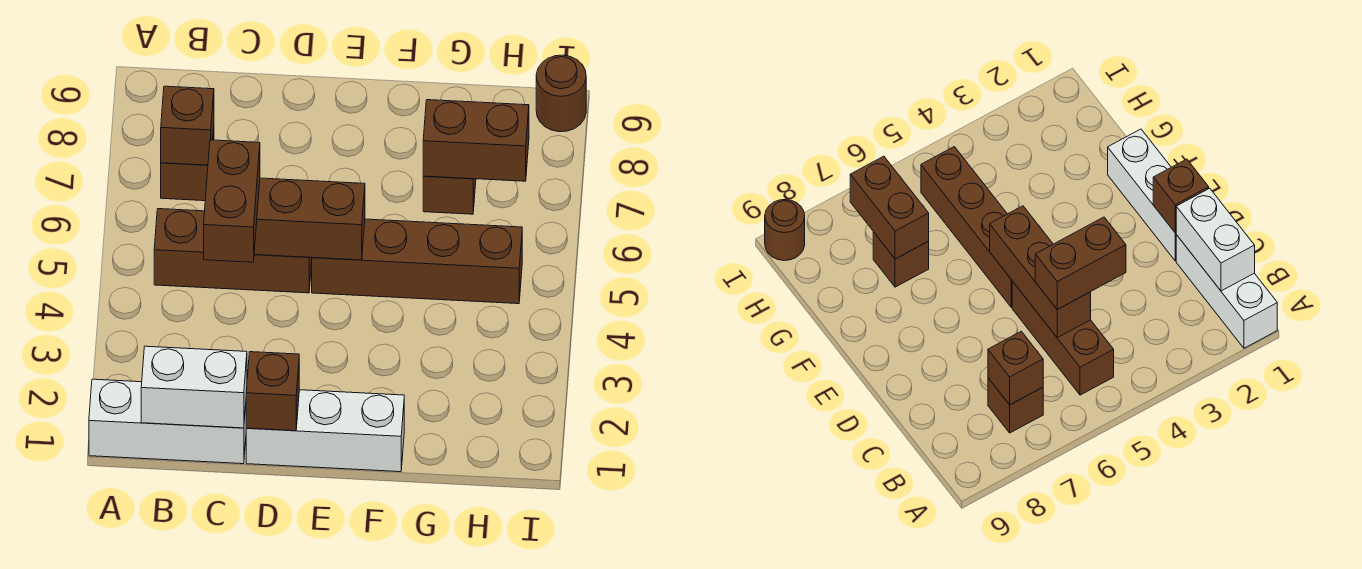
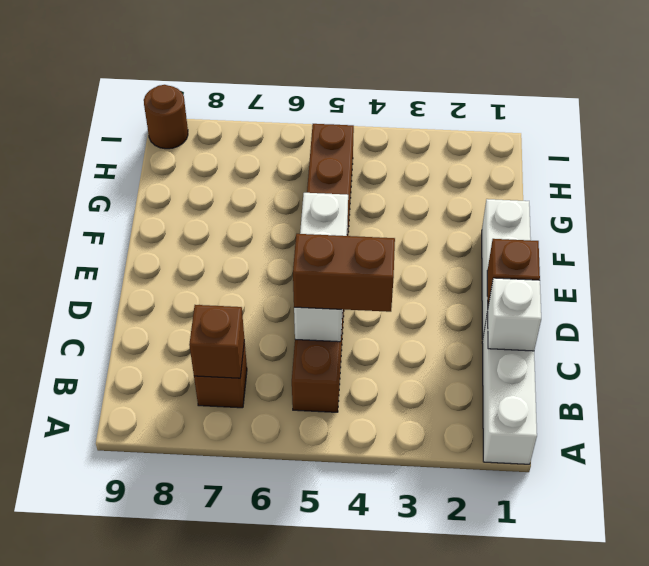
white 1x2 brick [141,346,247,428] -> white 1x1 brick [487,278,541,351]
brown 1x3 brick [254,178,365,260] -> white 1x3 brick [294,193,348,342]
brown 1x1 brick [423,176,476,214] -> none
brown 1x2 brick [423,100,529,181] -> none

